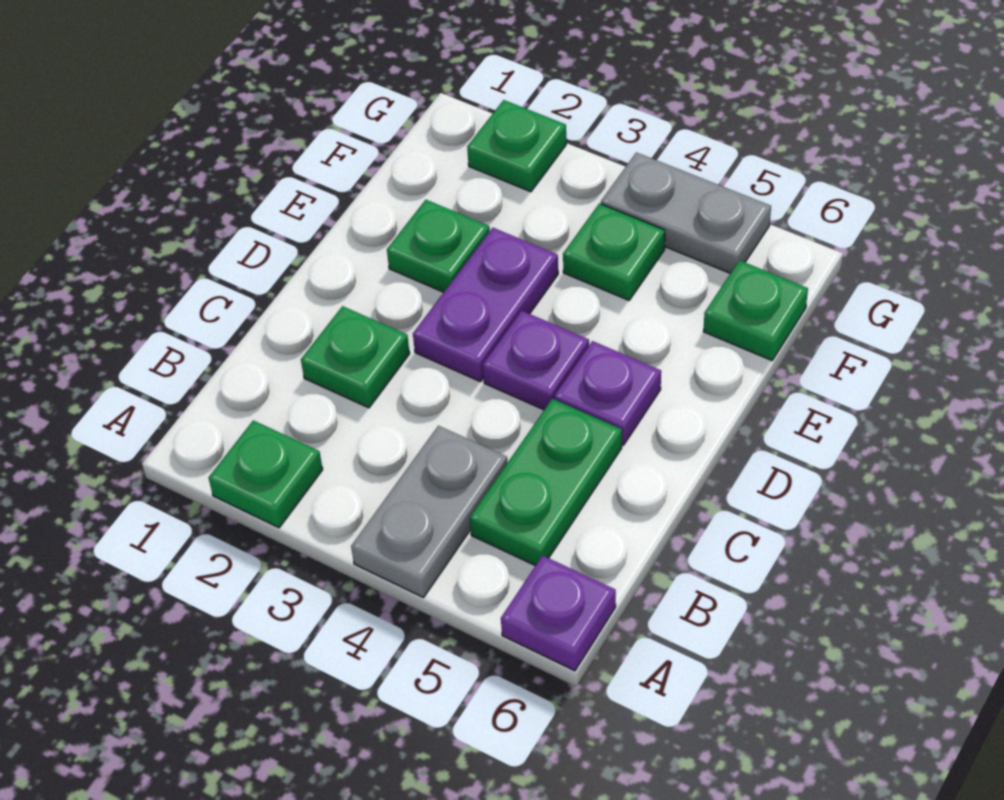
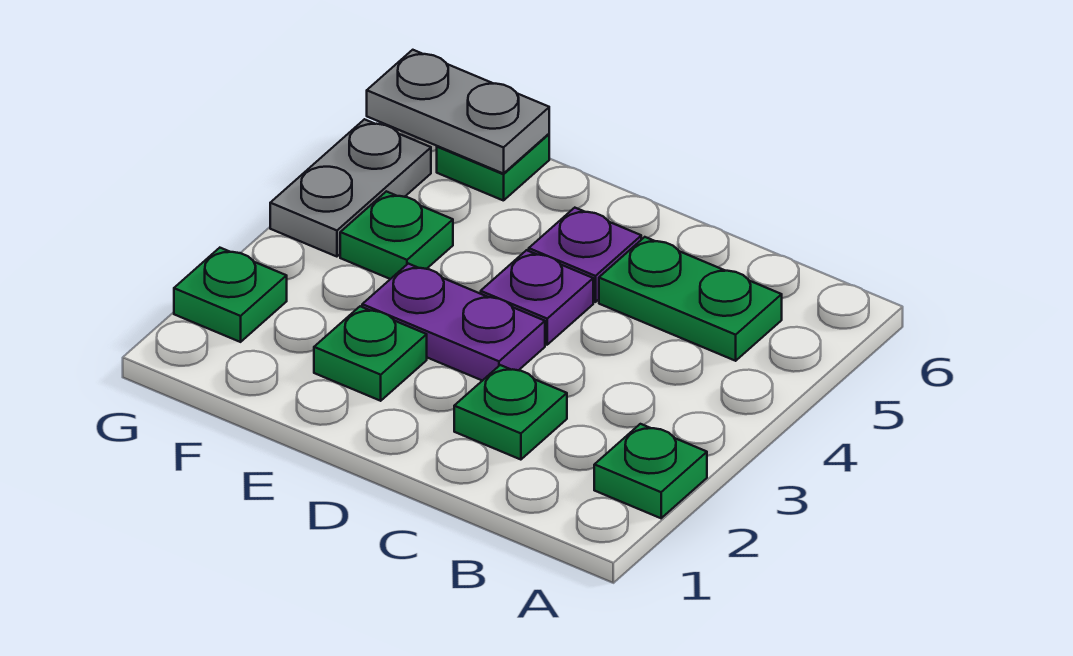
grey 1x2 plate [351,426,508,598] -> grey 1x2 plate moved to [367,50,549,174]
purple 1x1 plate [501,556,616,671] -> none

